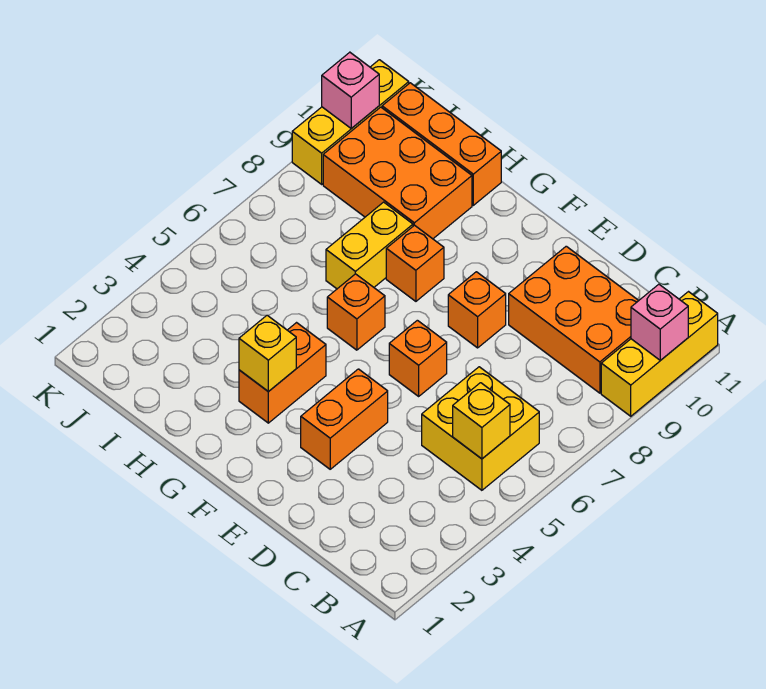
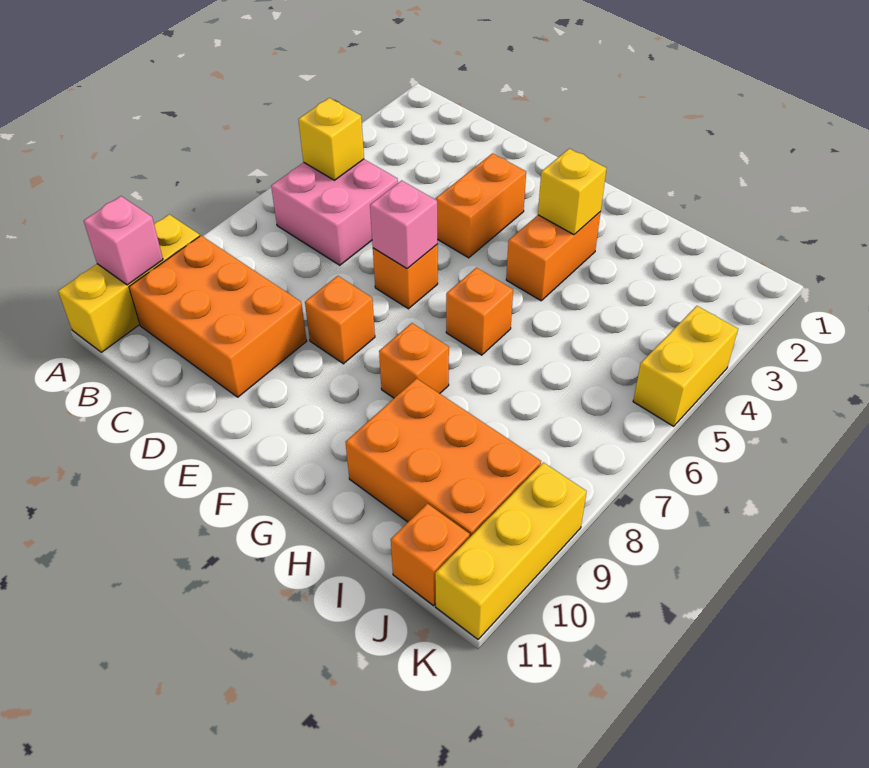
yellow 2x2 brick [422,367,539,490] -> pink 2x2 brick [271,159,398,265]
yellow 1x2 brick [326,202,413,289] -> yellow 1x2 brick moved to [633,306,738,426]
orange 1x3 brick [382,83,501,205] -> orange 1x1 brick [391,504,470,605]
pink 1x1 brick [322,52,379,128] -> pink 1x1 brick moved to [370,180,437,269]

